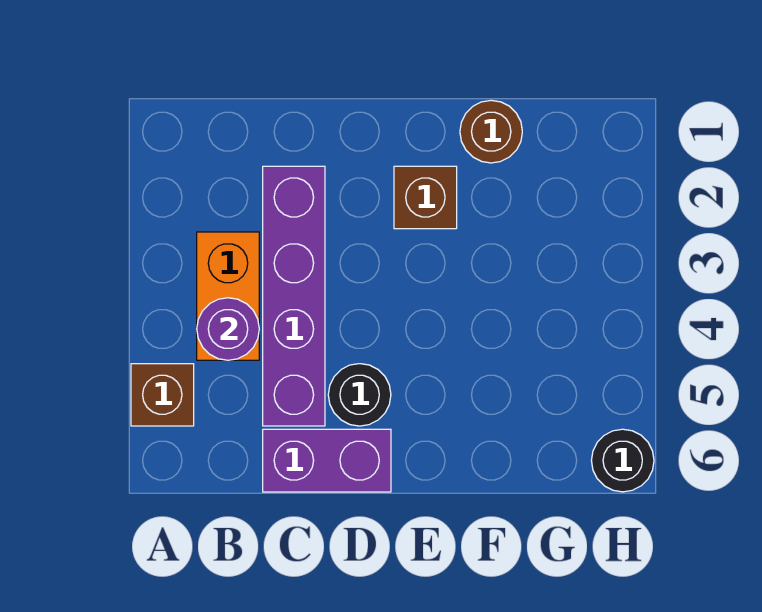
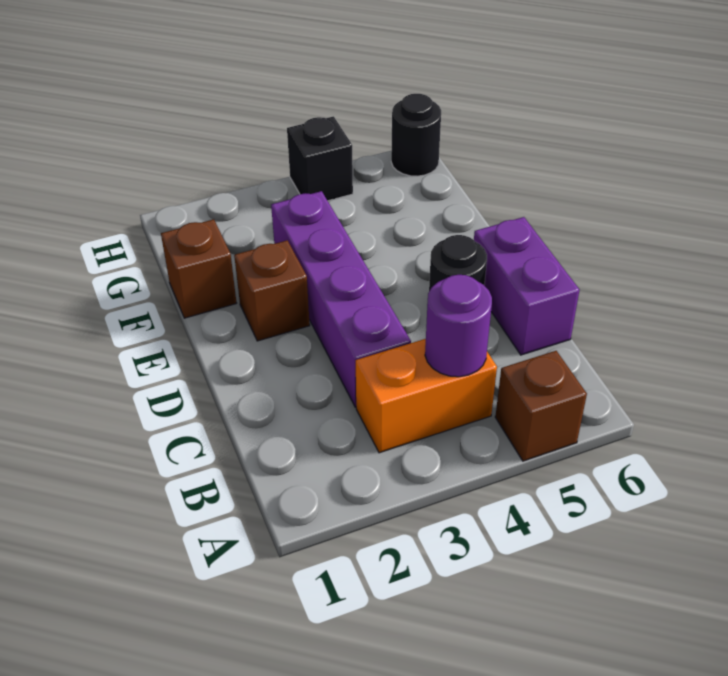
purple 1x4 brick [263,166,325,426] -> purple 1x4 brick turned to [271,191,411,407]
brown 1x1 round brick [460,100,522,163] -> brown 1x1 brick [161,219,236,318]
none -> black 1x1 brick [287,116,353,201]

